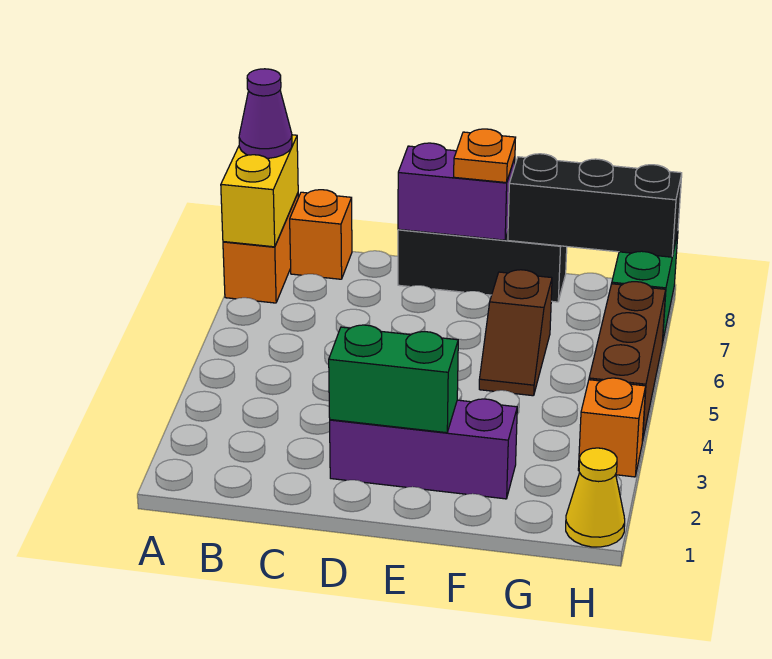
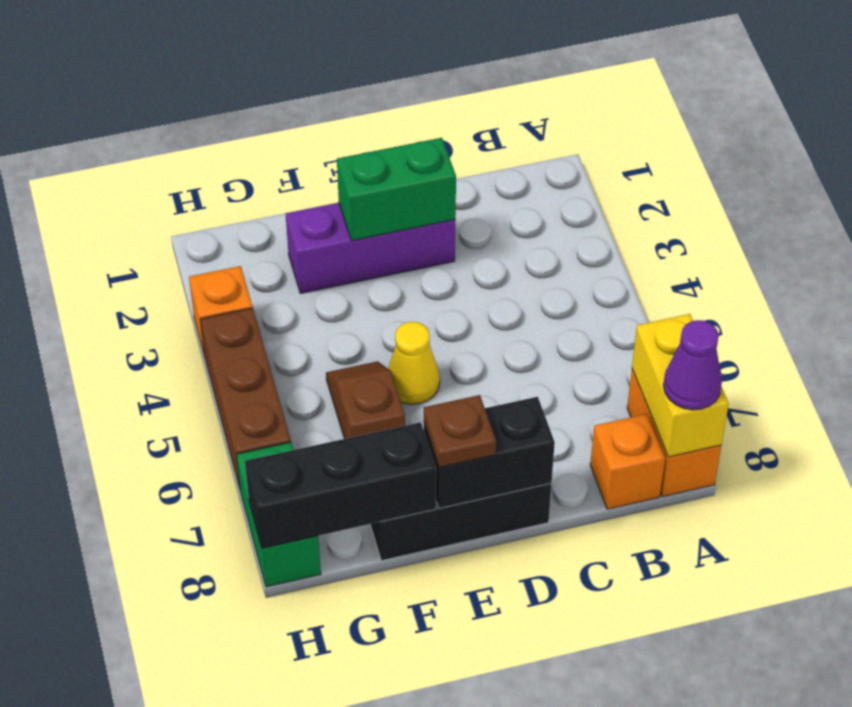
purple 1x2 brick [398,143,515,240] -> black 1x2 brick [424,397,555,508]
orange 1x1 plate [454,129,516,183] -> brown 1x1 plate [424,395,496,467]
yellow 1x1 cone [566,448,625,547] -> yellow 1x1 cone moved to [388,322,440,405]

